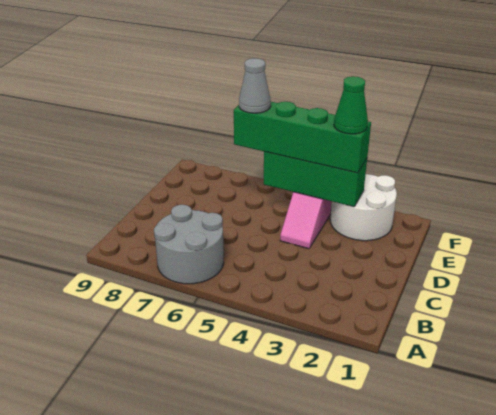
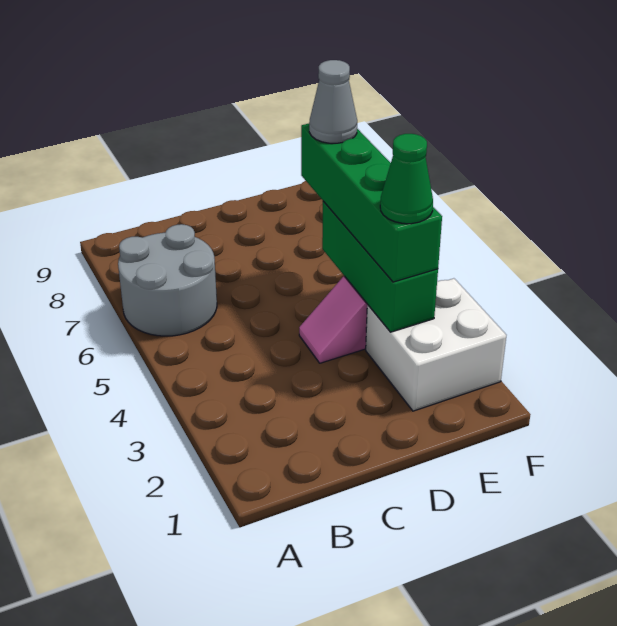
white 2x2 round brick [330,174,397,241] -> white 2x2 brick [366,278,506,411]

